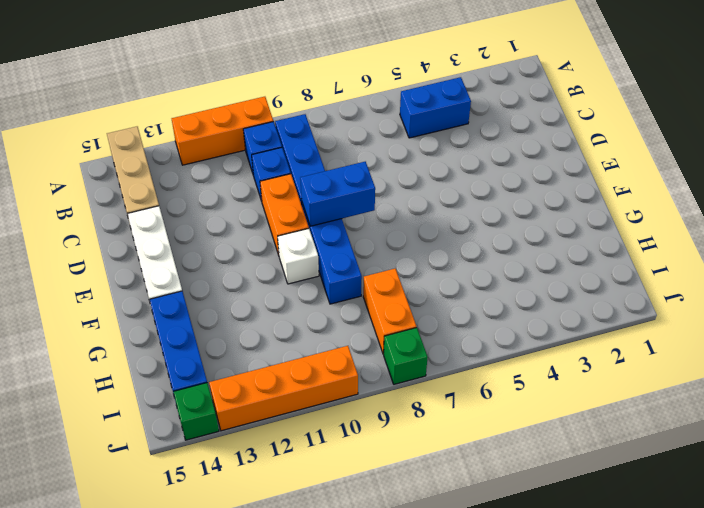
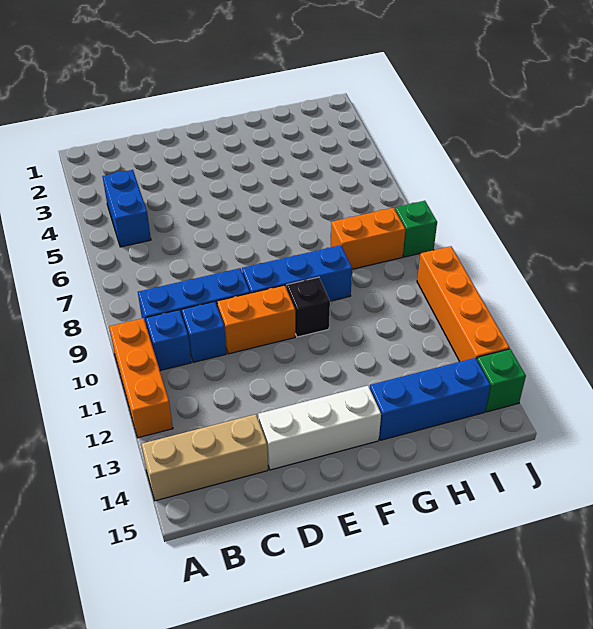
blue 1x2 brick [300,162,375,226] -> none
white 1x1 brick [278,229,319,284] -> black 1x1 brick [287,277,330,337]

